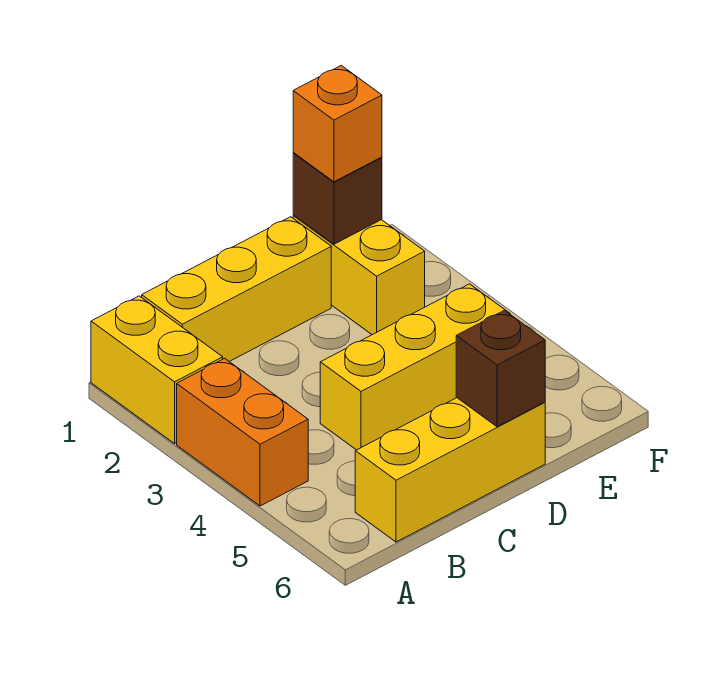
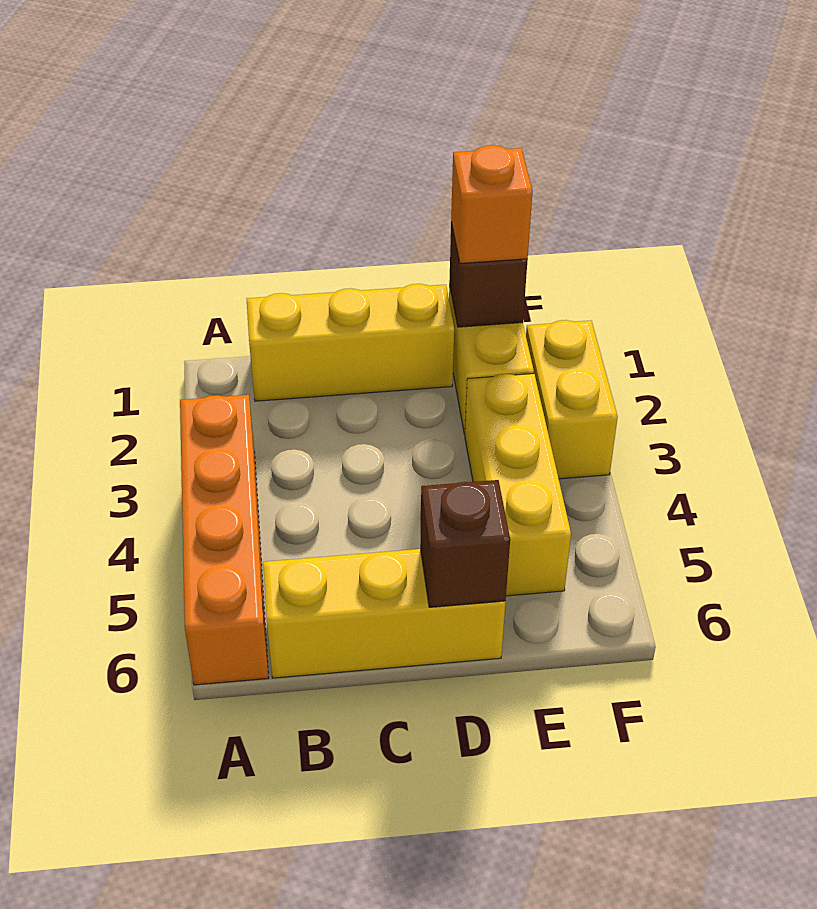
yellow 1x2 brick [91,296,223,443] -> yellow 1x2 brick moved to [526,320,618,479]
orange 1x2 brick [177,358,308,506] -> orange 1x4 brick [180,395,269,685]
yellow 1x3 brick [320,284,510,450] -> yellow 1x3 brick turned to [465,374,571,596]

